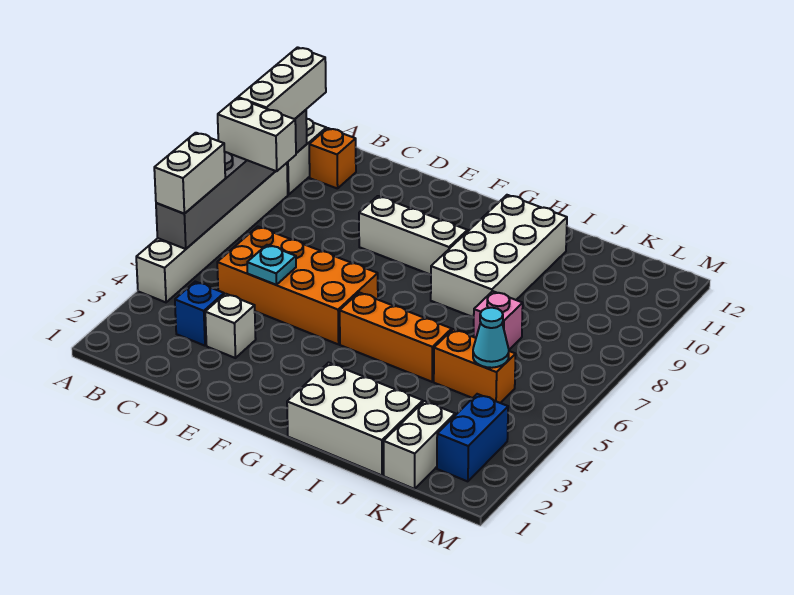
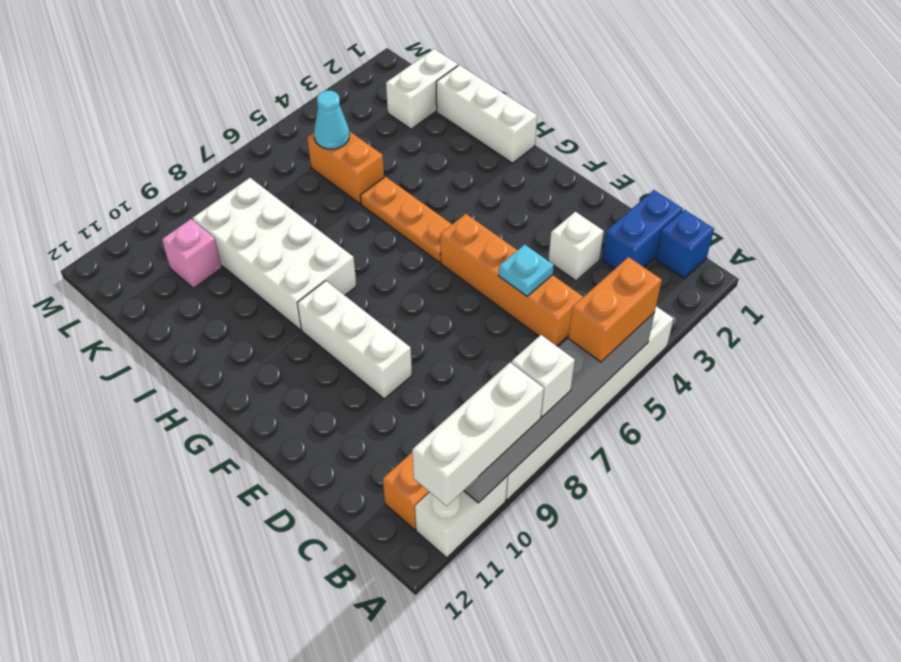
white 1x2 brick [154,133,225,214] -> orange 1x2 brick [568,257,662,362]
white 1x2 brick [218,98,296,171] -> white 1x1 brick [511,335,575,417]
blue 1x1 brick [175,282,224,346] -> blue 1x1 brick moved to [656,210,714,279]
orange 2x4 brick [217,227,378,344] -> orange 1x4 brick [440,214,583,346]
orange 1x3 brick [340,292,452,382] -> orange 1x3 plate [360,177,452,262]
white 2x3 brick [287,363,423,475] -> white 1x3 brick [436,65,537,163]
white 2x4 brick [431,195,567,317] -> white 2x4 brick turned to [193,178,356,330]
pink 1x1 brick [473,291,523,350] -> pink 1x1 brick moved to [162,219,222,288]
blue 1x2 brick [437,394,508,481] -> blue 1x2 brick moved to [602,190,683,269]

